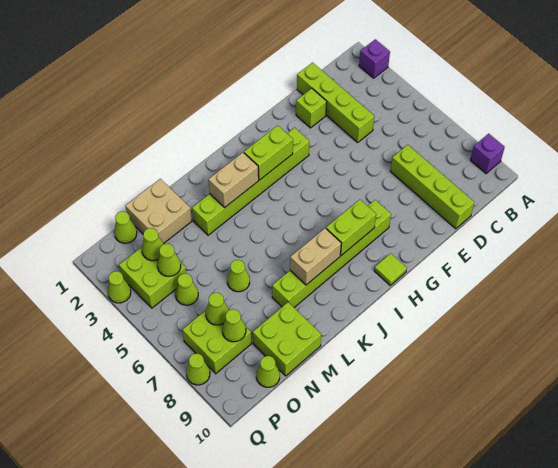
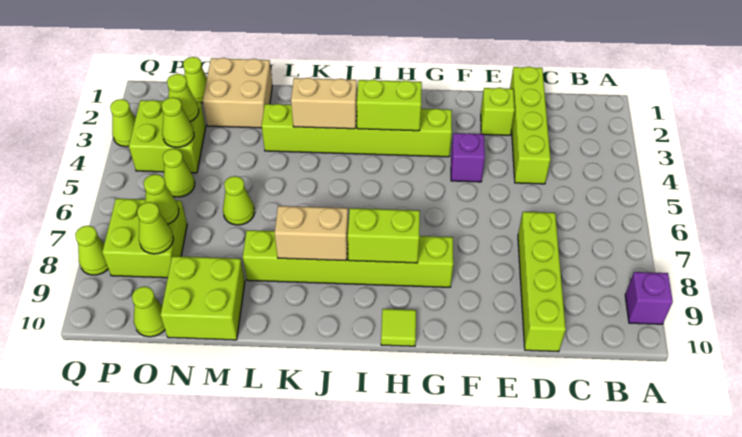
purple 1x1 brick [359,39,390,78] -> purple 1x1 brick moved to [451,133,485,182]

